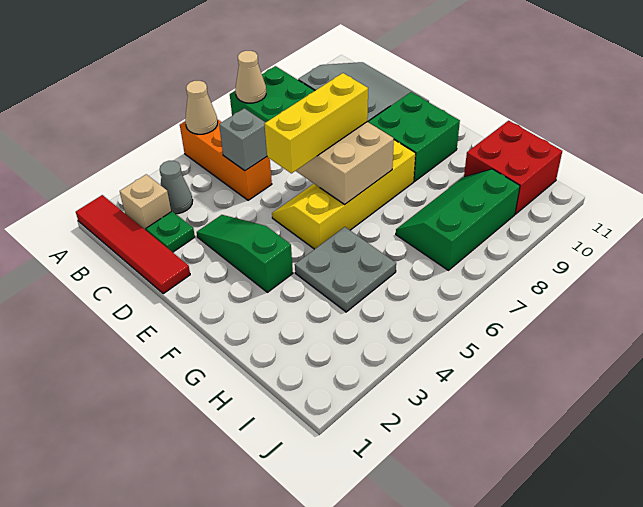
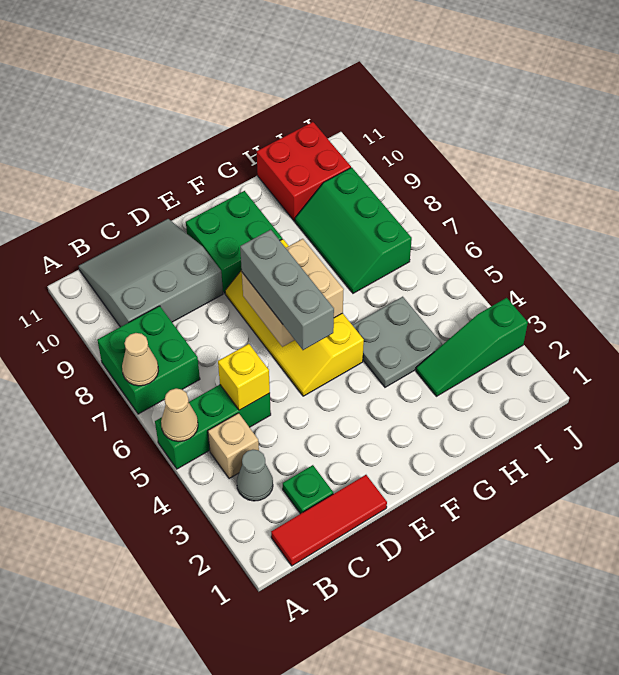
red 1x4 tile [76,195,190,294] -> red 1x3 tile [271,475,387,566]
orange 1x3 brick [180,119,272,200] -> green 1x3 brick [155,385,271,469]
tan 1x1 brick [120,174,171,230] -> tan 1x1 brick moved to [208,413,259,479]
grey 1x1 brick [219,108,267,171] -> yellow 1x1 brick [218,344,270,410]
green 1x3 slope [197,215,293,292] -> green 1x3 slope moved to [416,298,528,396]
yellow 1x3 brick [265,73,368,173] -> grey 1x3 brick [240,230,334,350]

